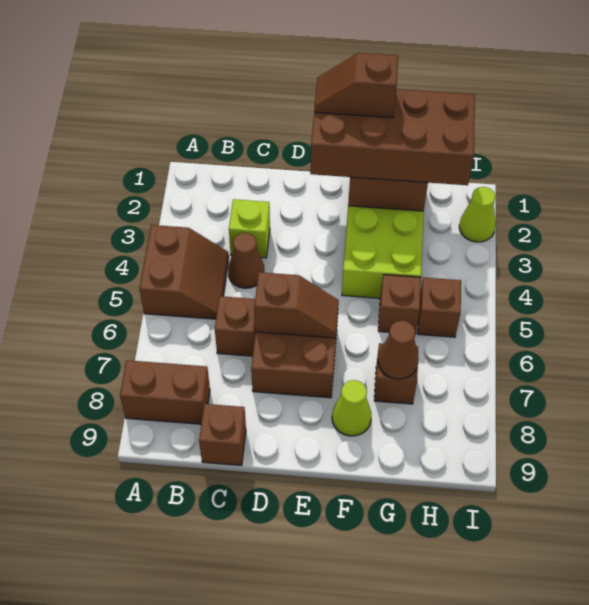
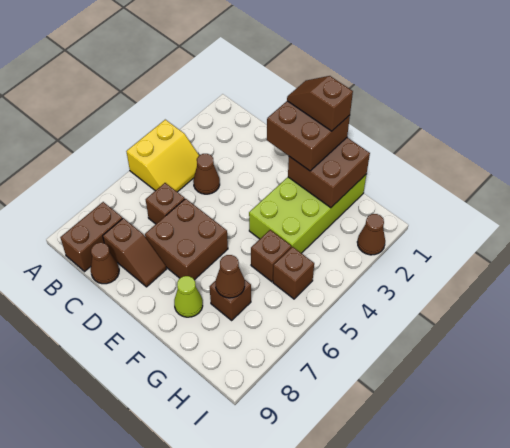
brown 2x2 slope [139,225,229,319] -> yellow 2x2 slope [126,120,199,192]
brown 1x2 brick [120,360,210,424] -> brown 1x2 brick turned to [60,202,123,271]
lime 1x1 brick [229,199,270,258] -> none
brown 1x1 brick [199,404,246,466] -> brown 1x1 cone [91,243,119,284]
brown 1x2 slope [254,272,339,338] -> brown 1x2 slope moved to [103,218,166,287]
brown 2x4 brick [310,89,475,185] -> brown 2x2 brick [267,101,350,171]
lime 1x1 cone [459,187,496,242] -> brown 1x1 cone [357,214,385,255]

